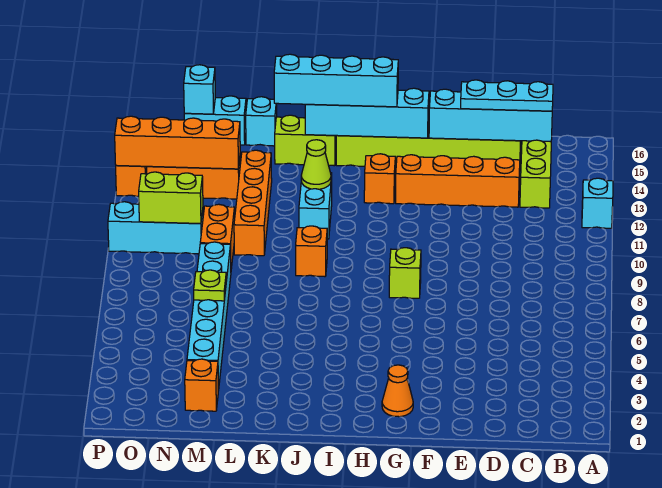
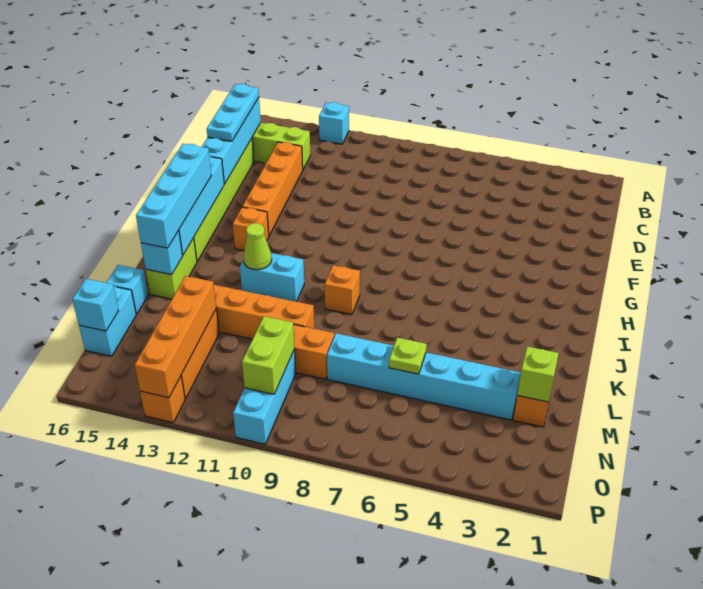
orange 1x1 cone [382,365,413,417] -> none
lime 1x1 brick [389,248,421,298] -> lime 1x1 brick moved to [517,346,559,402]
none -> cyan 1x1 brick [141,230,183,275]

